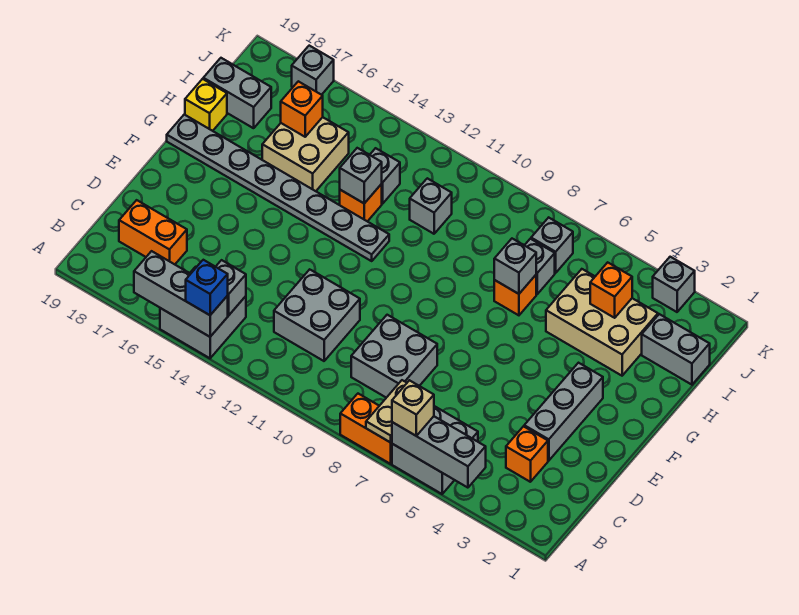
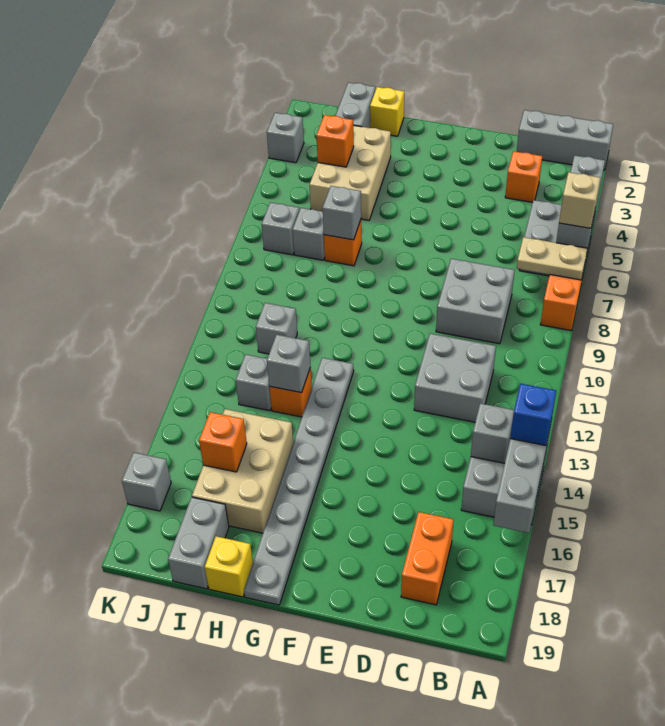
grey 1x3 brick [524,363,603,461] -> grey 1x3 brick moved to [517,110,613,170]
none -> yellow 1x1 brick [370,87,404,136]
tan 2x2 brick [262,117,349,191] -> tan 2x3 brick [192,409,293,533]

